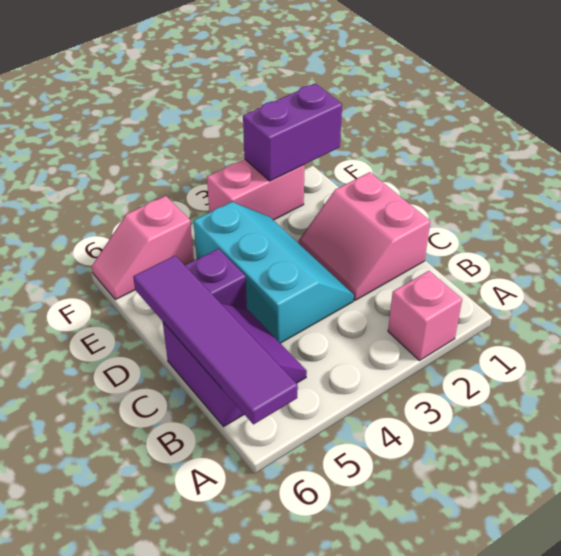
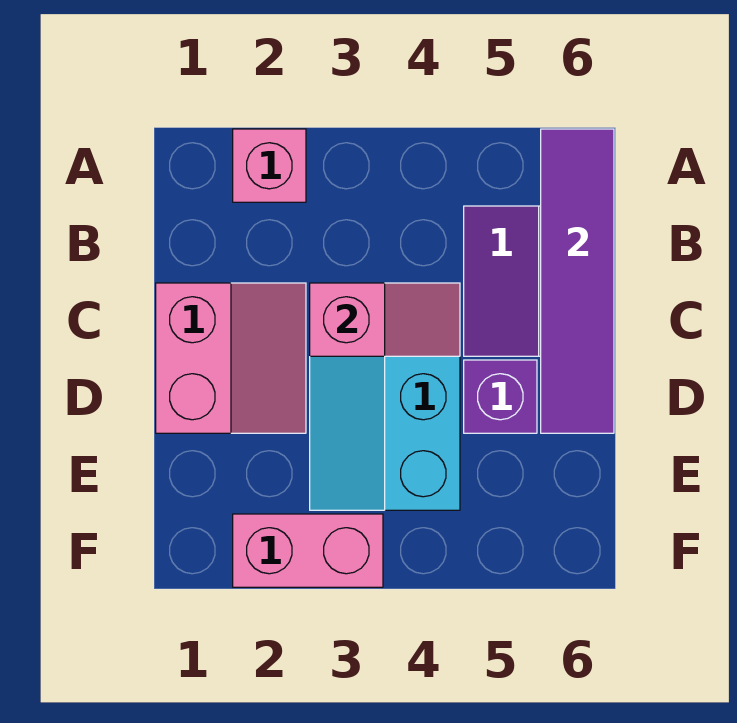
purple 1x2 brick [243,84,342,181] -> none
pink 1x2 slope [92,196,194,300] -> pink 1x2 slope moved to [310,283,460,356]

